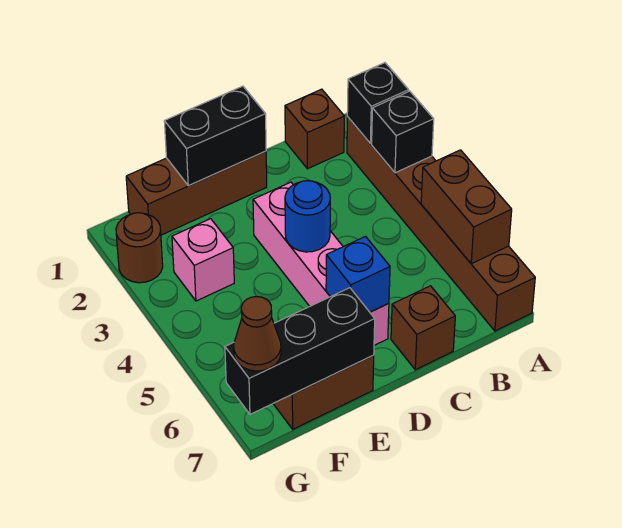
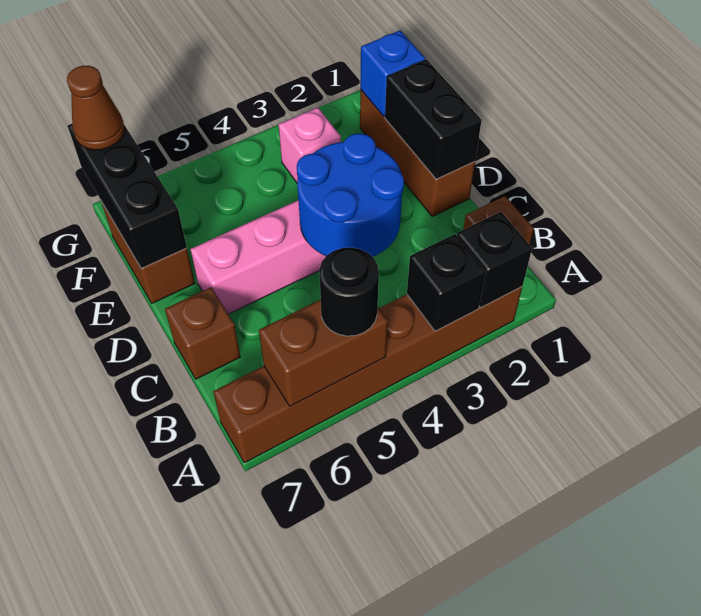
none -> black 1x1 round brick [319,248,379,336]
blue 1x1 round brick [285,181,330,252] -> blue 2x2 round brick [297,134,404,257]
blue 1x1 brick [326,237,390,312] -> blue 1x1 brick moved to [360,31,425,116]
brown 1x1 round brick [116,213,163,283] -> none

